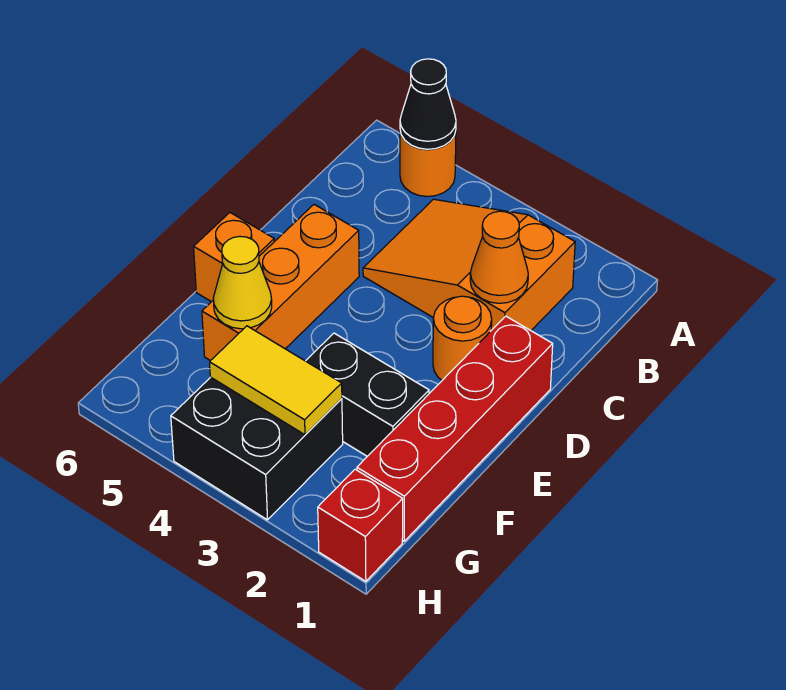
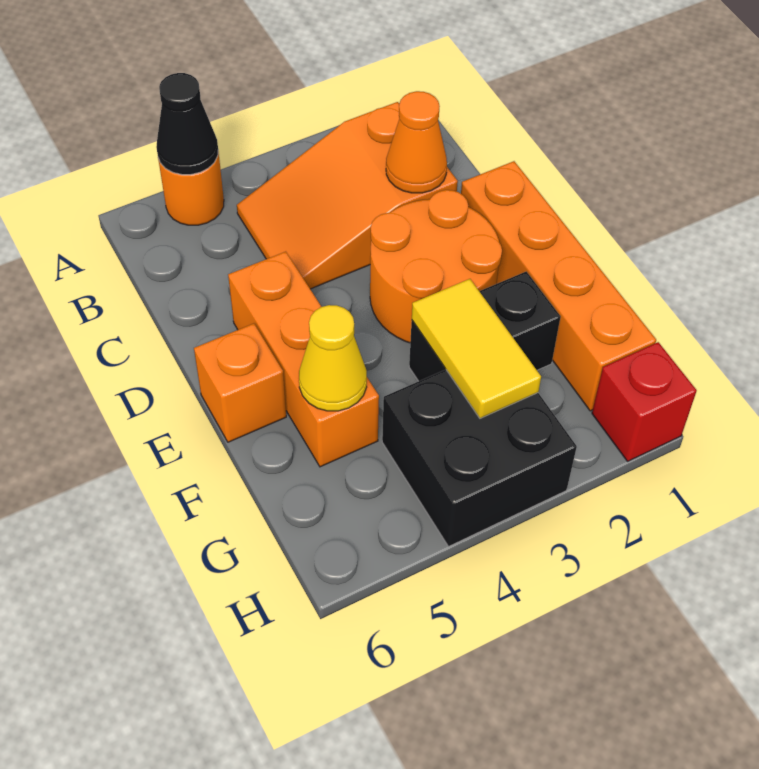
red 1x4 brick [357,316,553,541] -> orange 1x4 brick [461,161,656,411]
orange 1x1 round brick [433,296,492,380] -> orange 2x2 round brick [370,190,502,343]
yellow 1x2 tile [210,326,342,435] -> yellow 1x2 tile turned to [412,279,541,418]

